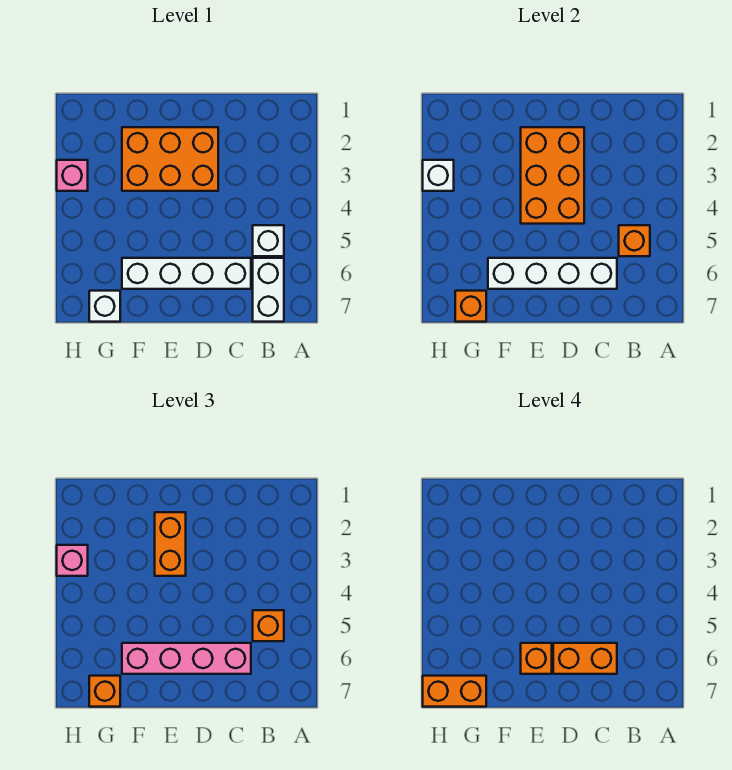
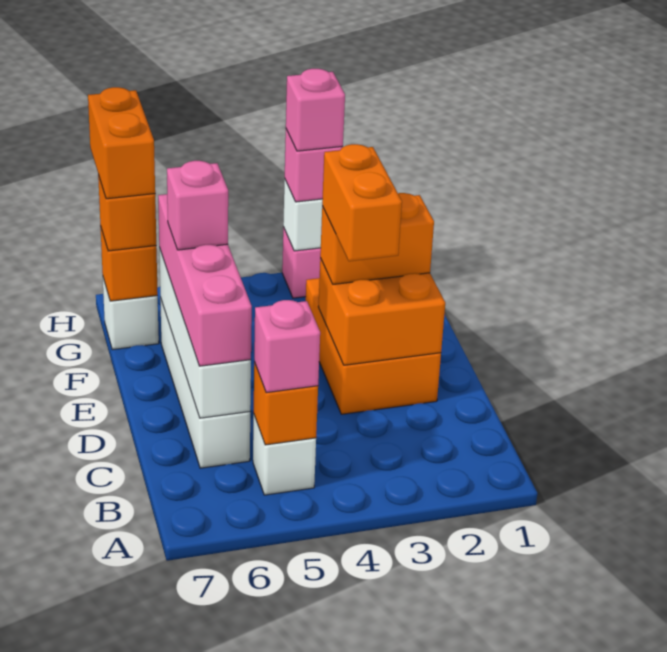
orange 1x1 brick [253,610,284,641] -> pink 1x1 brick [254,300,320,393]
white 1x2 brick [253,258,284,322] -> none
orange 1x2 brick [553,643,617,674] -> orange 1x2 brick moved to [322,144,402,261]
orange 2x3 brick [521,127,584,224] -> orange 2x2 brick [318,258,445,365]
orange 1x1 brick [521,643,552,674] -> pink 1x1 brick [167,161,228,250]
none -> pink 1x1 brick [286,69,345,151]

